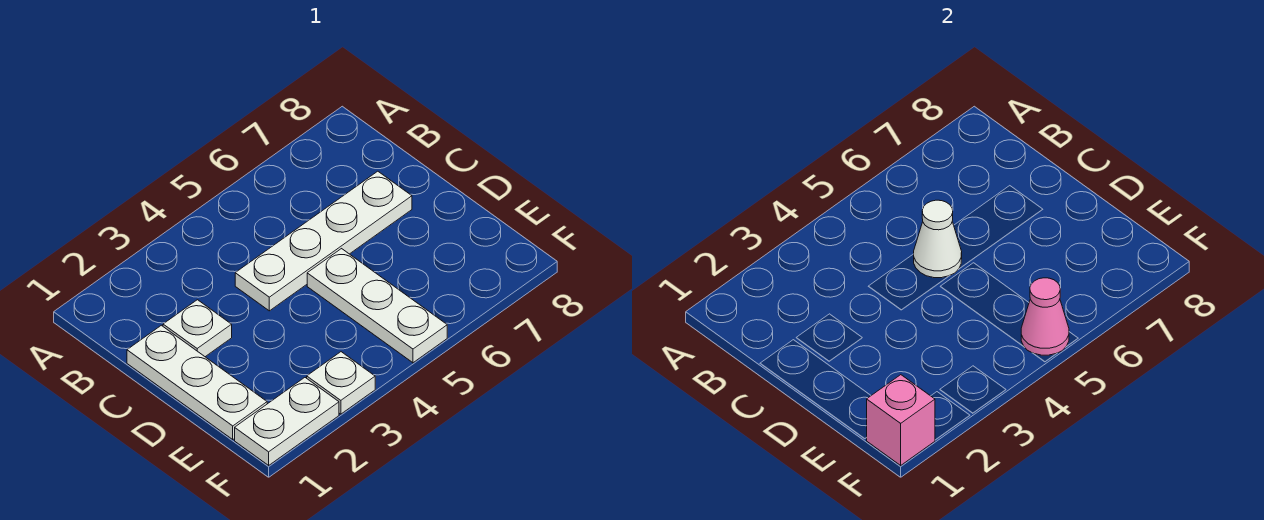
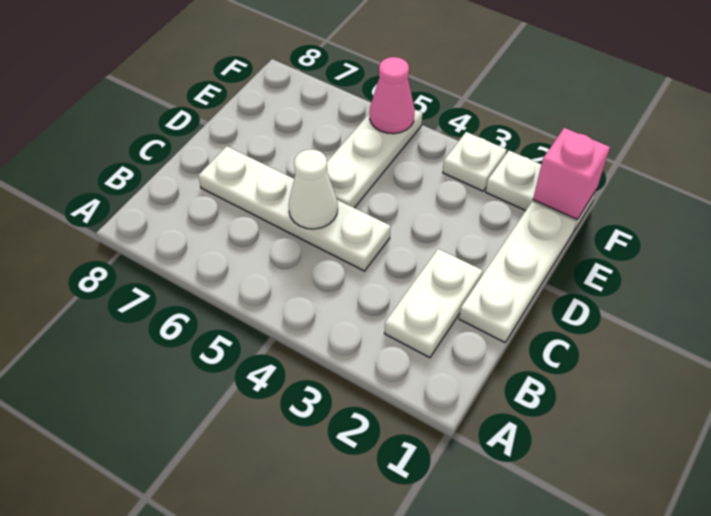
white 1x1 plate [163,300,232,357] -> white 1x2 plate [384,249,483,358]

